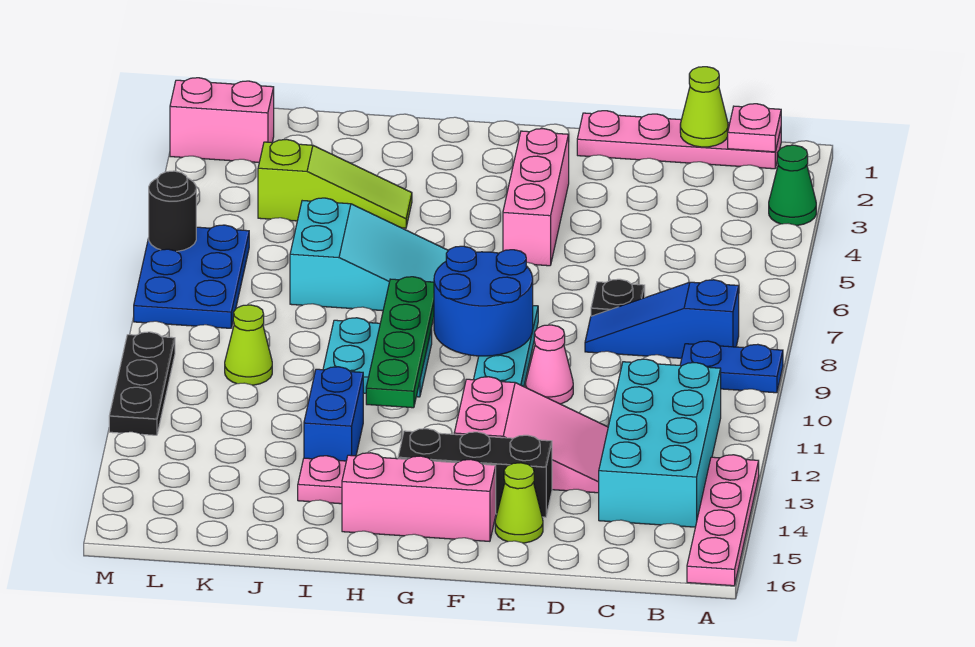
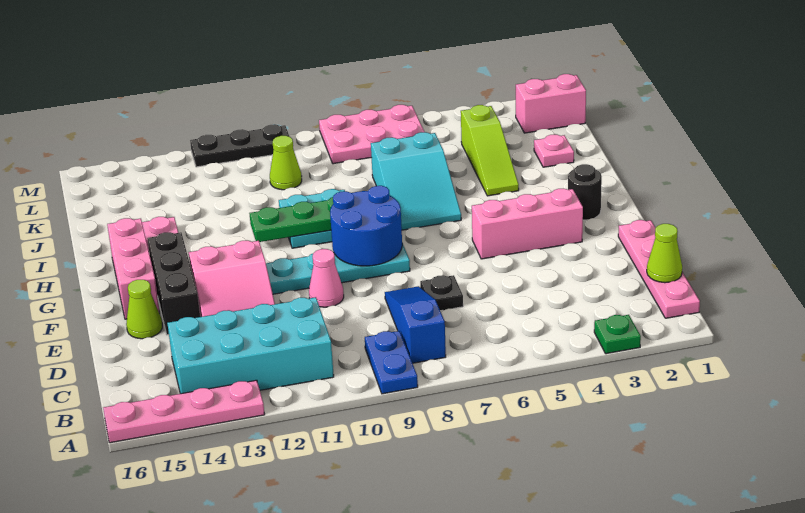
green 1x1 cone [769,145,816,226] -> green 1x1 plate [594,315,641,354]
pink 1x1 plate [728,104,781,152] -> pink 1x1 plate moved to [534,135,574,167]
blue 1x2 brick [304,367,363,461] -> none
pink 1x2 brick [170,78,274,162] -> pink 1x2 brick turned to [516,74,586,133]
blue 2x3 plate [134,225,249,328] -> pink 2x3 plate [319,105,424,164]
black 1x1 round brick [149,171,196,251] -> black 1x1 round brick moved to [568,164,602,220]

